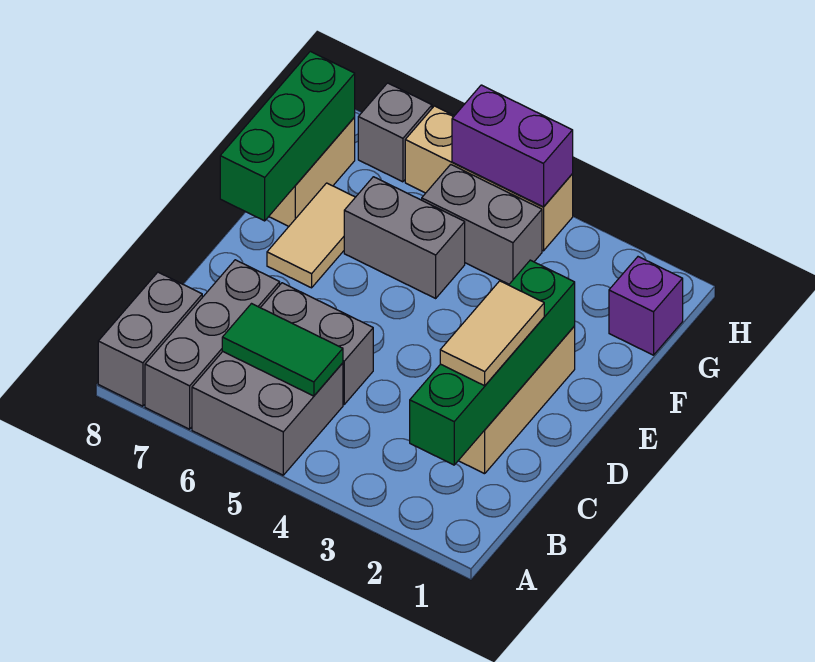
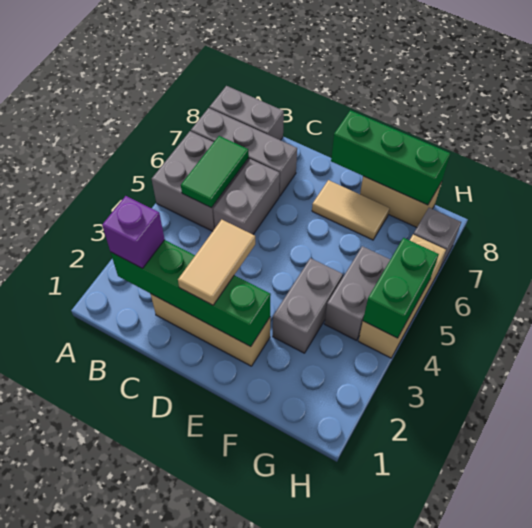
tan 1x2 tile [440,281,544,386] -> tan 1x2 tile turned to [178,220,255,305]
grey 1x2 brick [344,177,465,298] -> grey 1x2 brick moved to [273,258,343,353]
purple 1x1 brick [609,257,683,355] -> purple 1x1 brick moved to [102,196,165,268]
purple 1x2 brick [452,85,573,207] -> green 1x2 brick [363,238,439,338]

